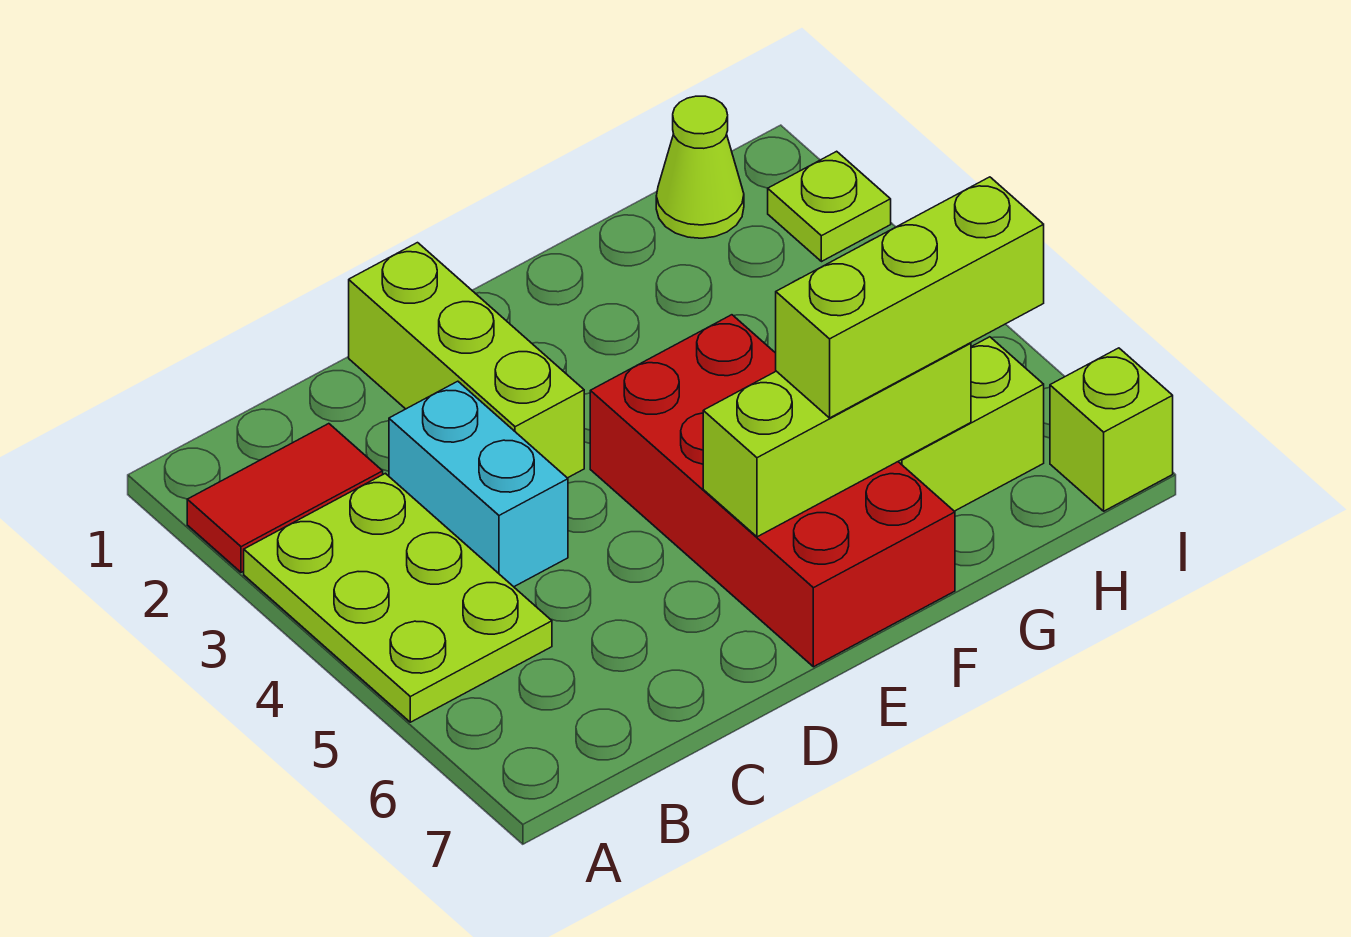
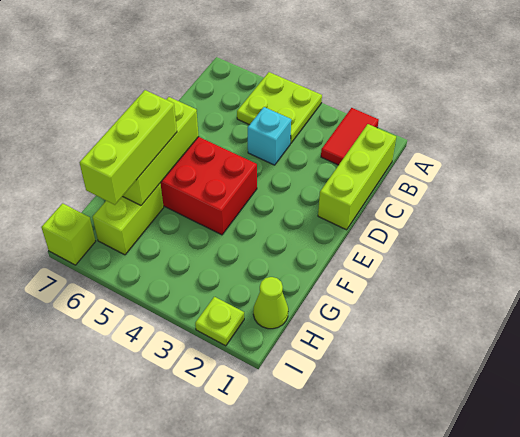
lime 2x3 plate [244,473,552,722] -> lime 2x2 plate [237,72,322,143]
cyan 1x2 brick [389,381,568,587] -> cyan 1x1 brick [248,107,291,165]
lime 1x3 brick [349,243,584,478] -> lime 1x3 brick turned to [318,124,396,230]

